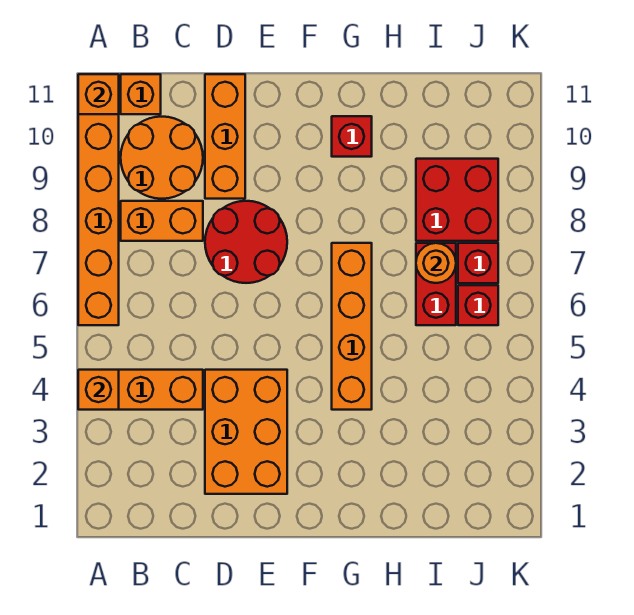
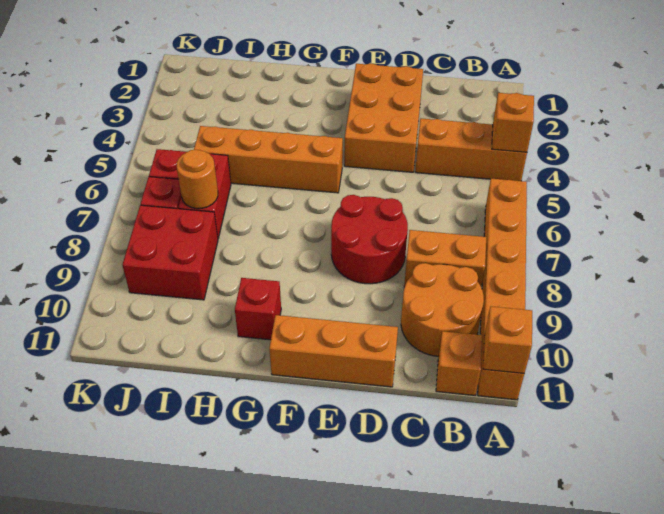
orange 1x3 brick [205,74,245,199] -> orange 1x3 brick turned to [269,315,398,387]
orange 1x4 brick [332,243,372,410] -> orange 1x4 brick turned to [194,126,343,193]

